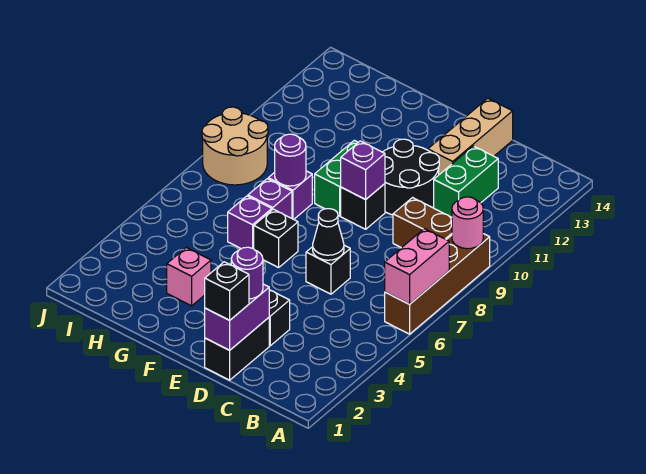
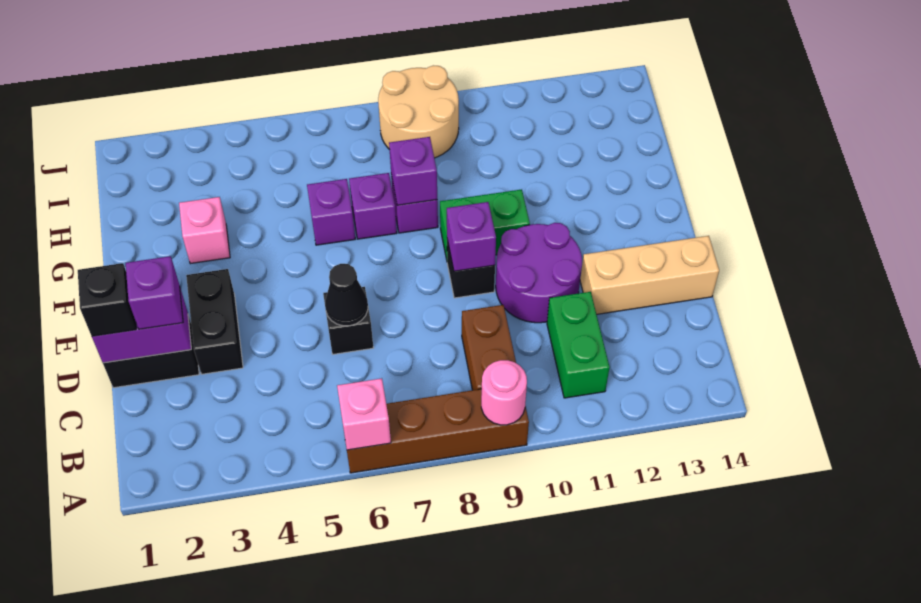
pink 1x2 brick [385,229,449,304] -> pink 1x1 brick [337,378,391,450]
green 1x2 brick [434,146,498,217] -> green 1x2 brick turned to [547,292,610,398]
purple 1x1 round brick [231,247,263,299] -> purple 1x1 brick [126,256,183,329]
black 2x2 round brick [383,139,439,215] -> purple 2x2 round brick [496,223,582,323]
black 1x1 brick [254,209,298,268] -> none
purple 1x1 round brick [275,134,306,186] -> purple 1x1 brick [389,137,437,205]

